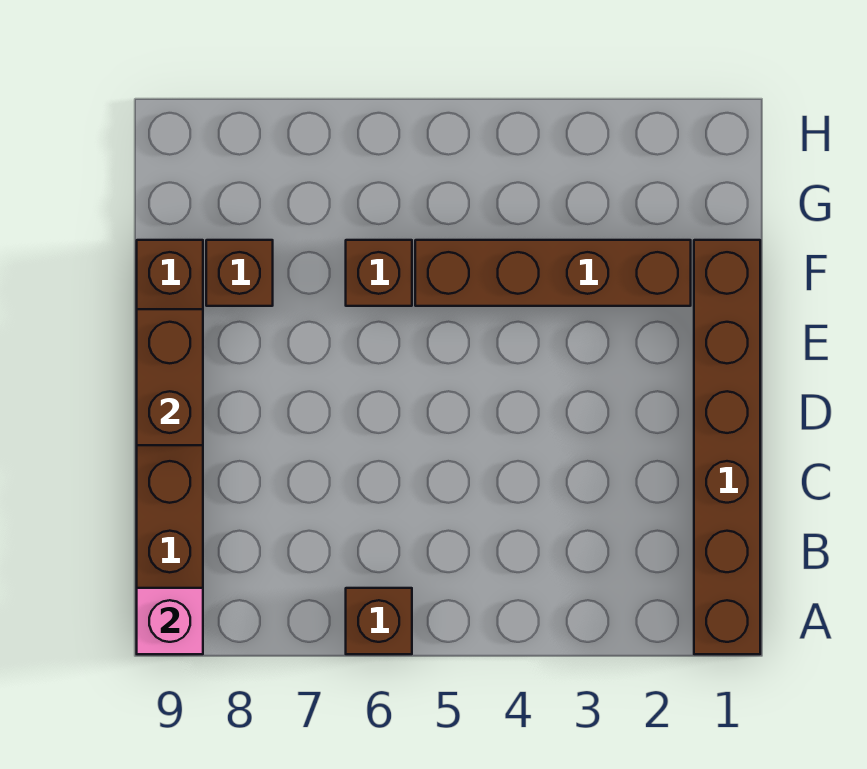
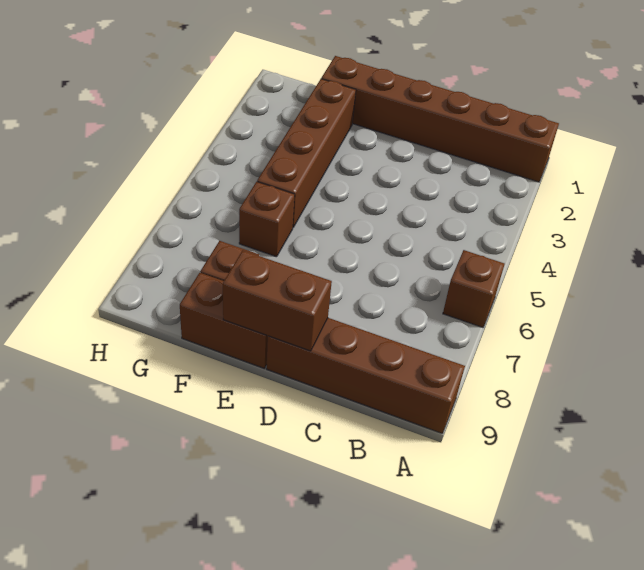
pink 1x1 brick [137,588,203,654] -> none

